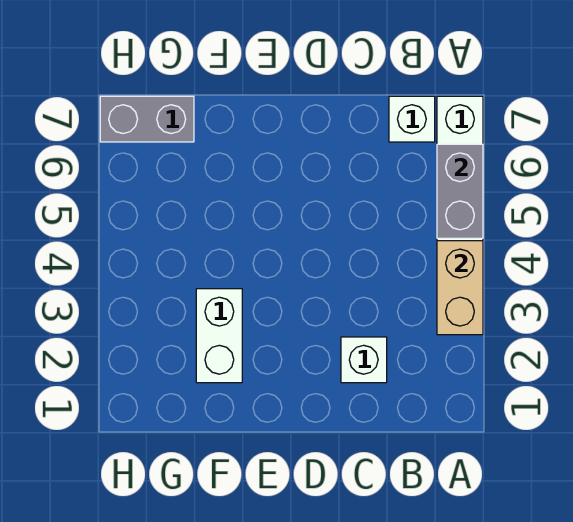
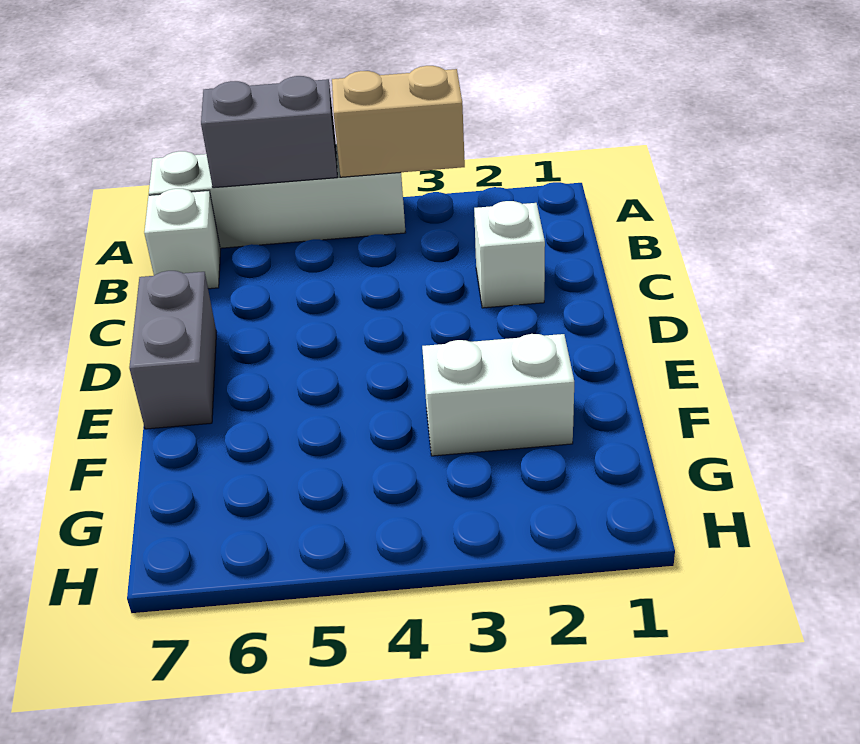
grey 1x2 brick [100,96,194,142] -> grey 1x2 brick moved to [129,271,217,429]

